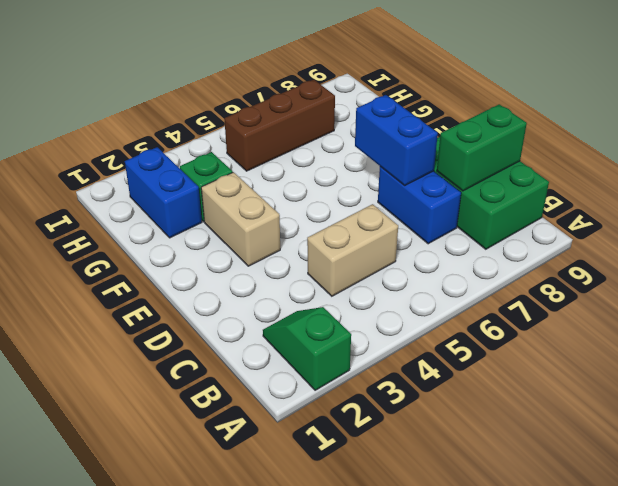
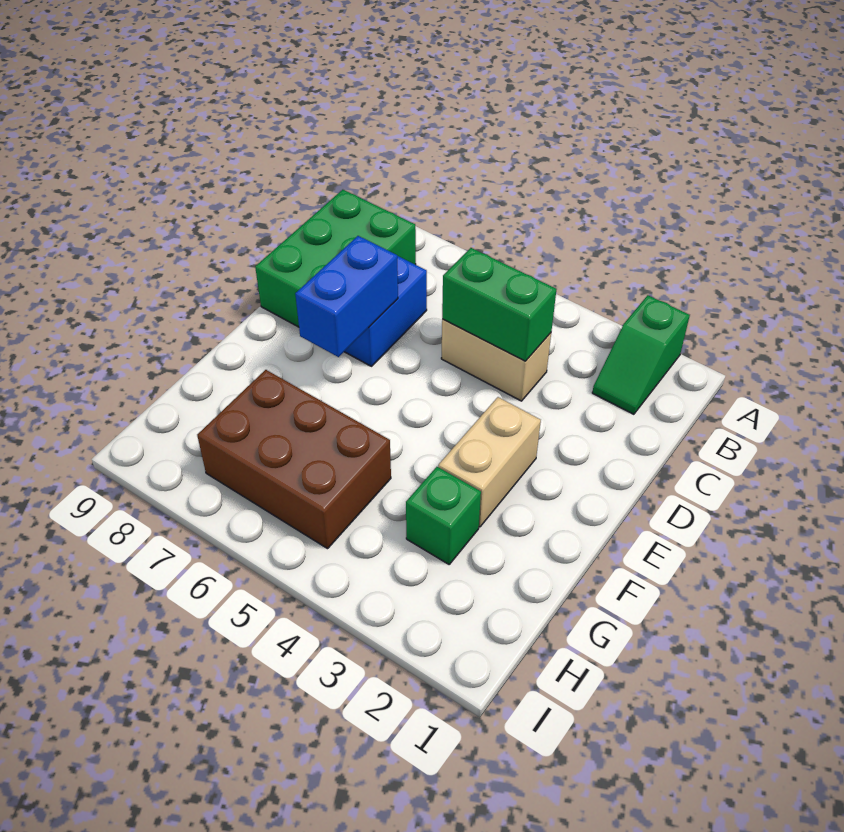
green 1x2 brick [437,104,527,191] -> green 1x2 brick moved to [442,248,557,361]
blue 1x2 brick [125,147,202,238] -> none
brown 1x3 brick [224,80,335,171] -> brown 2x3 brick [197,370,391,549]

